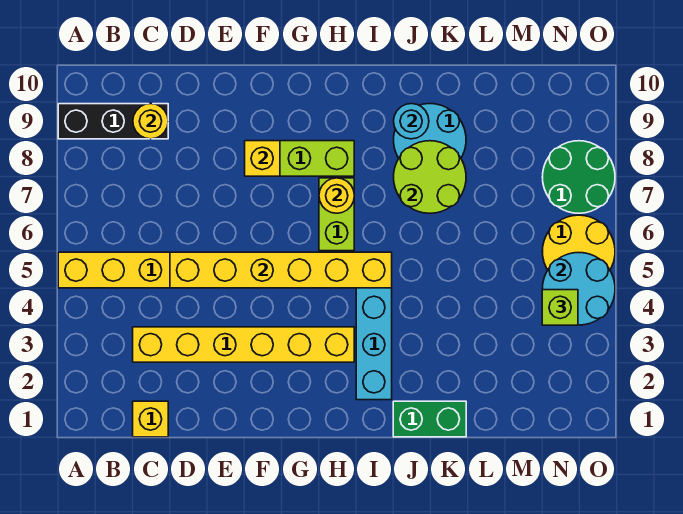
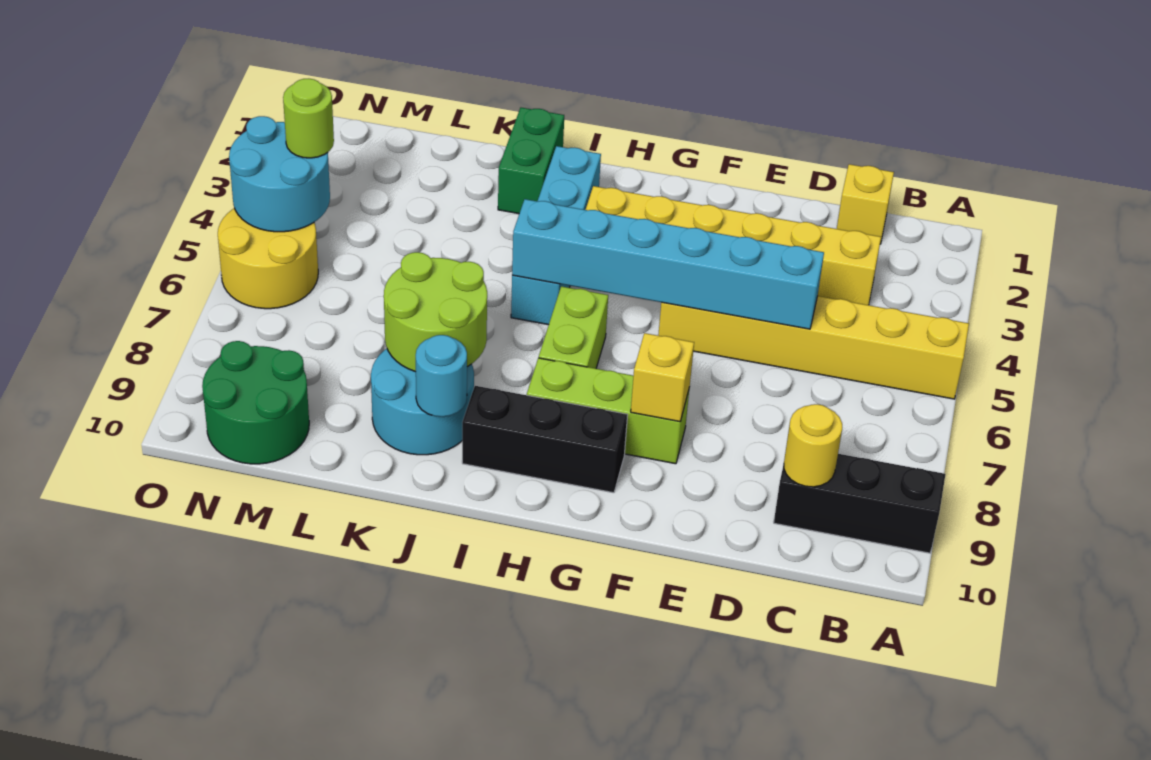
yellow 1x6 brick [170,252,392,288] -> cyan 1x6 brick [512,199,824,329]
none -> black 1x3 brick [462,386,628,493]
yellow 1x1 round brick [319,178,354,213] -> none
green 1x2 brick [393,401,466,437] -> green 1x2 brick turned to [498,108,564,214]
lime 1x1 brick [542,290,578,325] -> lime 1x1 round brick [283,79,334,158]
green 2x2 round brick [542,141,615,213] -> green 2x2 round brick moved to [202,341,309,464]

